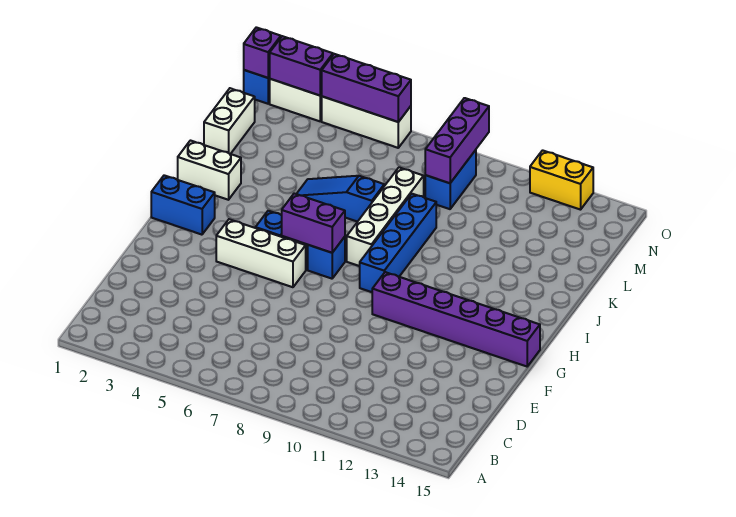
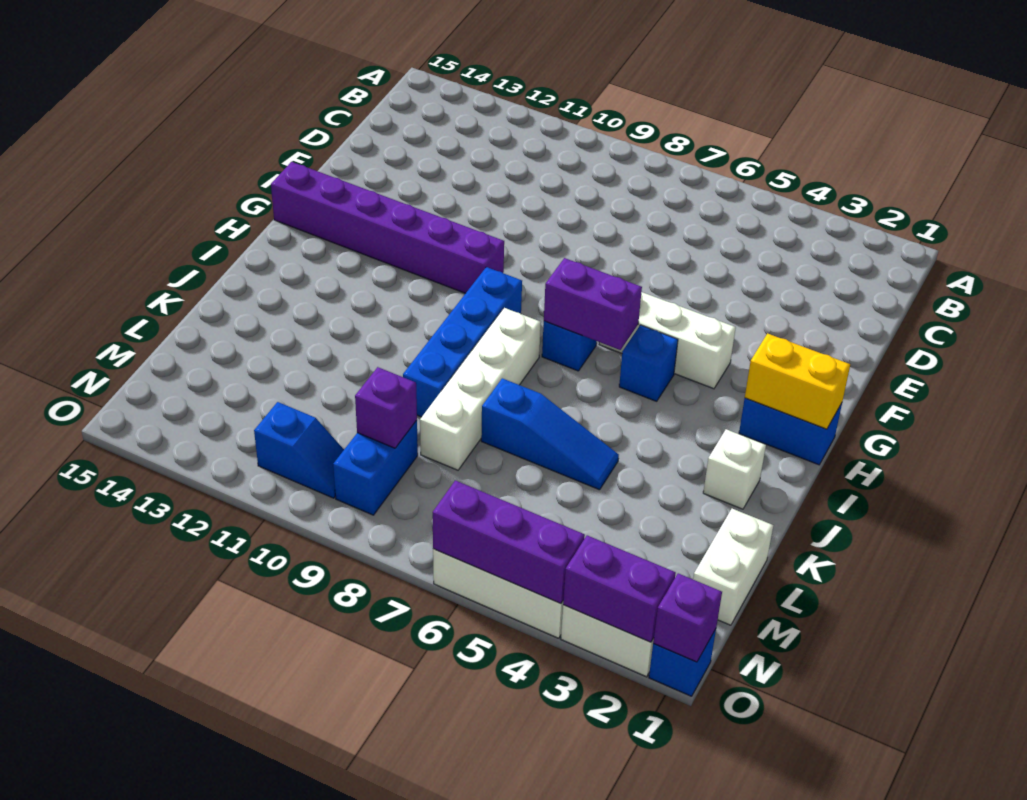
white 1x2 brick [178,141,241,200] -> white 1x1 brick [703,429,766,509]
purple 1x3 brick [425,98,489,183] -> purple 1x1 brick [355,367,417,448]
none -> blue 1x2 slope [254,402,344,498]
yellow 1x2 brick [530,150,593,210] -> yellow 1x2 brick moved to [745,333,850,429]

